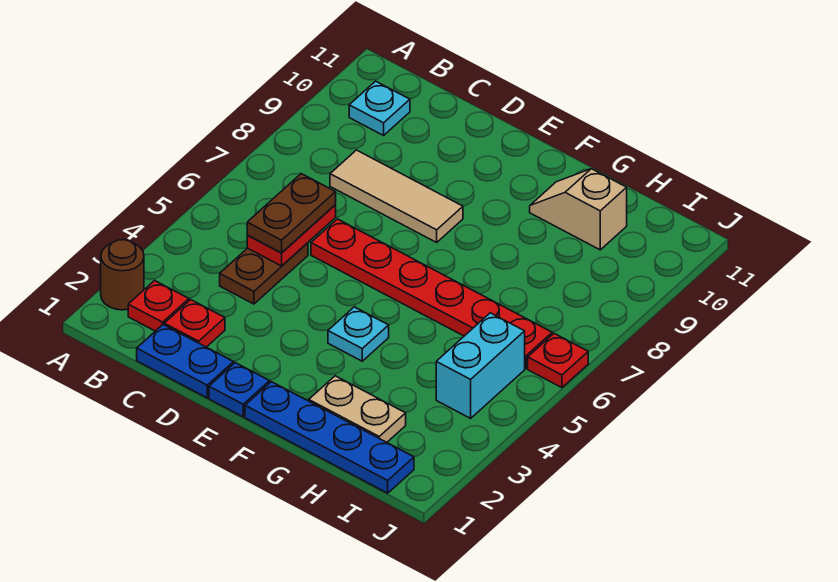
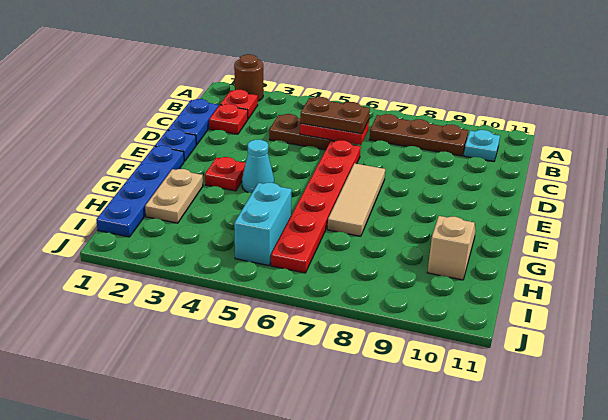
none -> brown 1x3 plate [369,114,468,156]
tan 1x3 tile [330,150,463,242] -> tan 1x3 tile moved to [328,163,385,236]
cyan 1x1 plate [328,307,389,361] -> cyan 1x1 cone [242,140,274,193]
cyan 1x2 brick [436,313,525,418] -> cyan 1x2 brick turned to [234,183,292,266]
red 1x1 plate [528,334,588,388] -> red 1x1 plate moved to [205,157,246,191]

